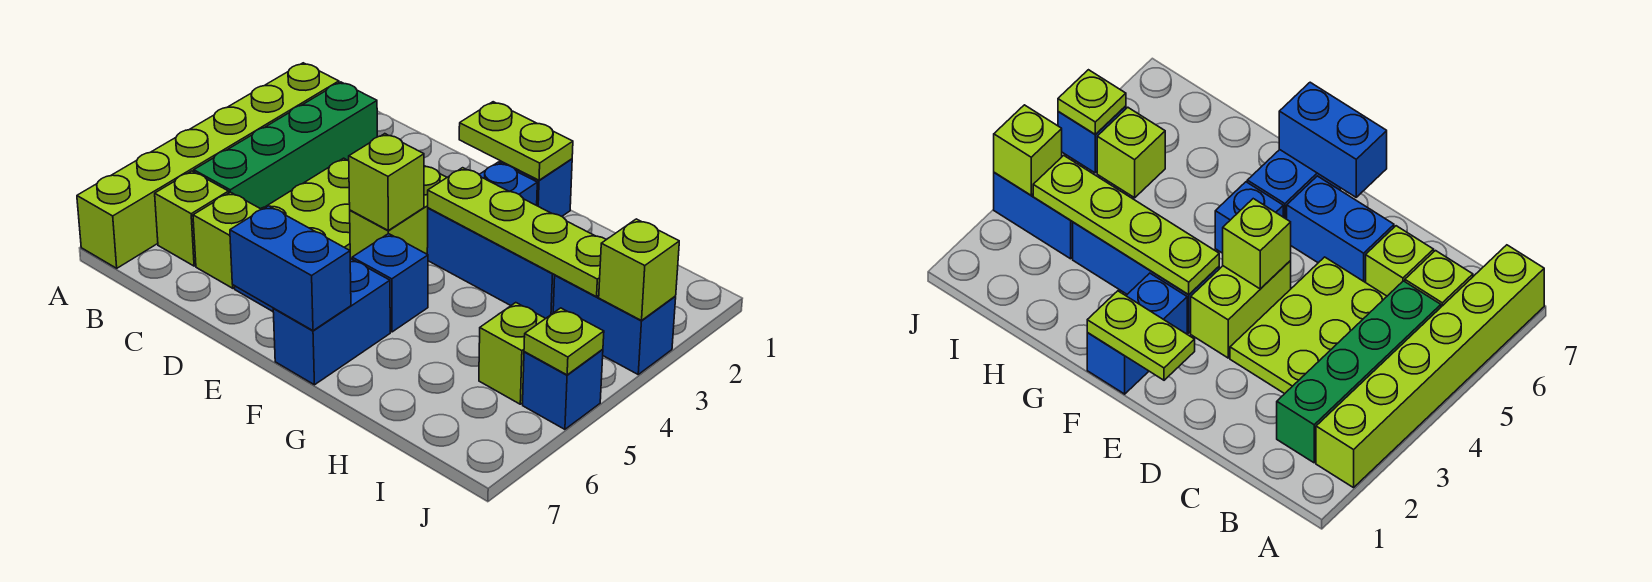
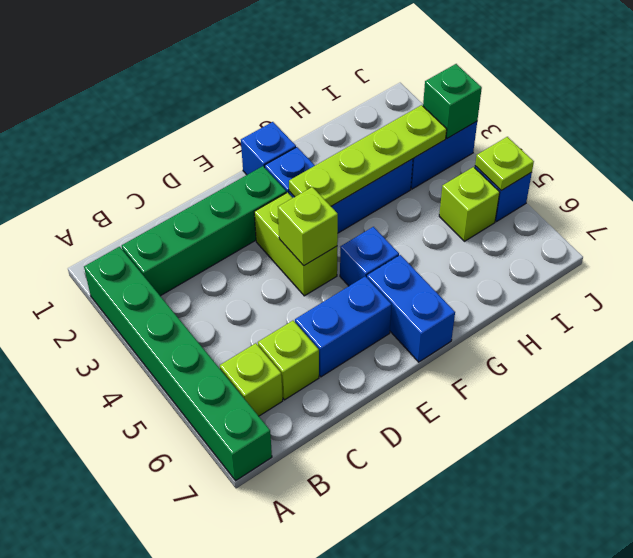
lime 1x6 brick [77,63,339,268] -> green 1x6 brick [84,247,272,481]
green 1x4 brick [194,82,377,209] -> green 1x4 brick turned to [122,166,286,296]
lime 2x3 plate [261,158,350,250] -> none
lime 1x2 plate [459,102,573,180] -> none
blue 1x2 brick [230,206,351,331] -> none
lime 1x1 brick [599,219,679,321] -> green 1x1 brick [423,64,482,139]

